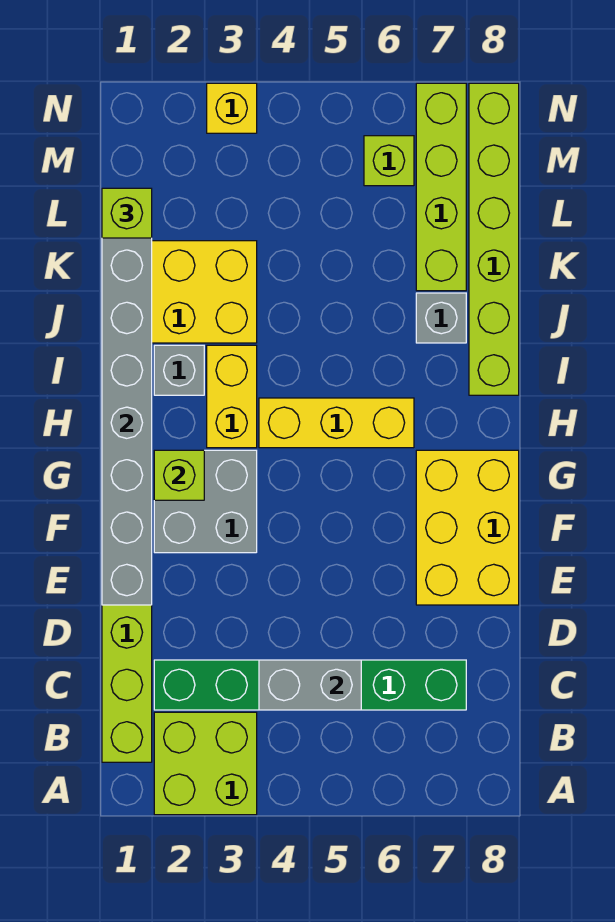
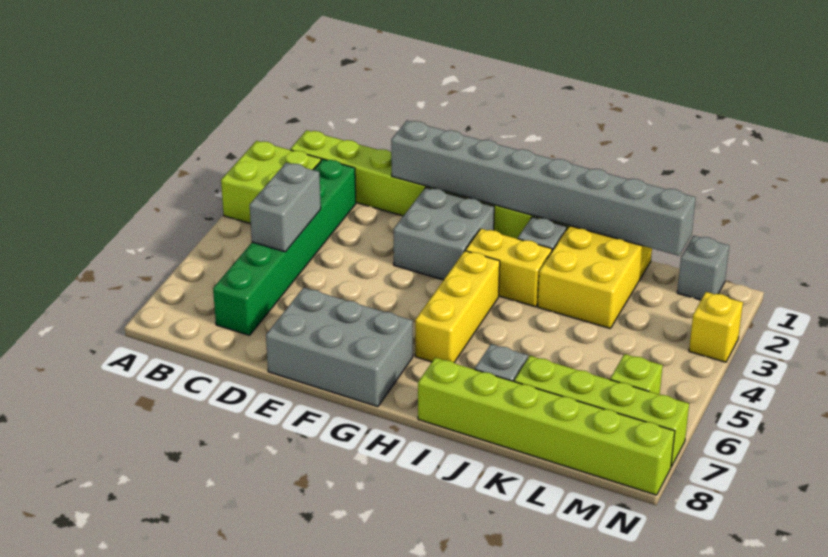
yellow 2x3 brick [416,450,519,605] -> grey 2x3 brick [266,288,413,407]
lime 1x1 brick [154,450,204,500] -> none
lime 1x1 brick [102,188,152,238] -> none
none -> grey 1x1 brick [677,236,729,300]

